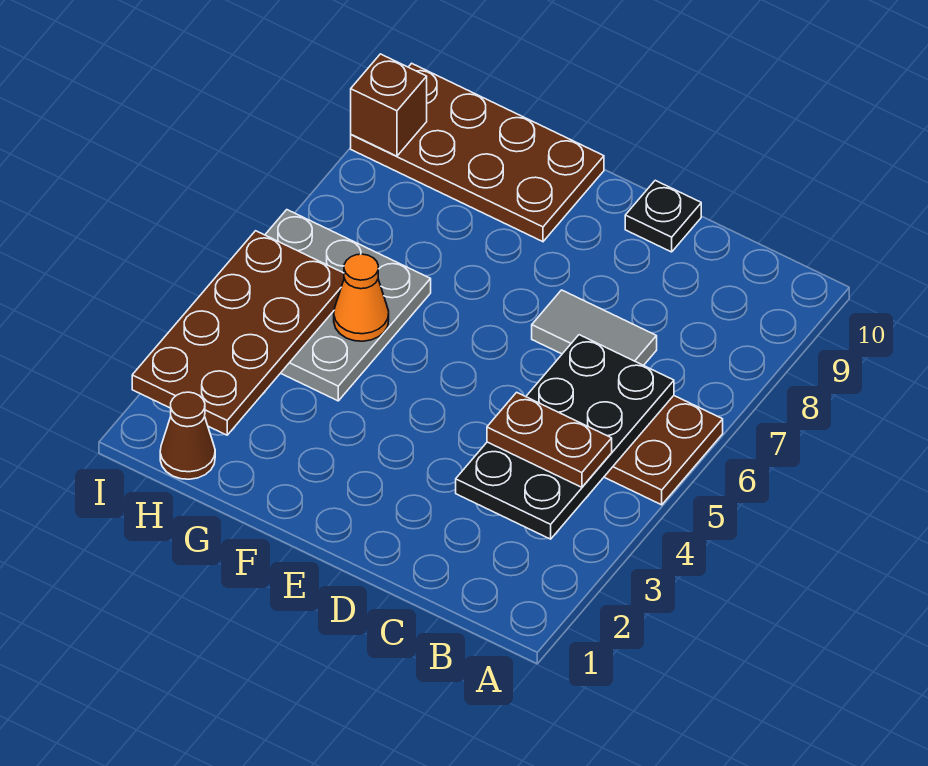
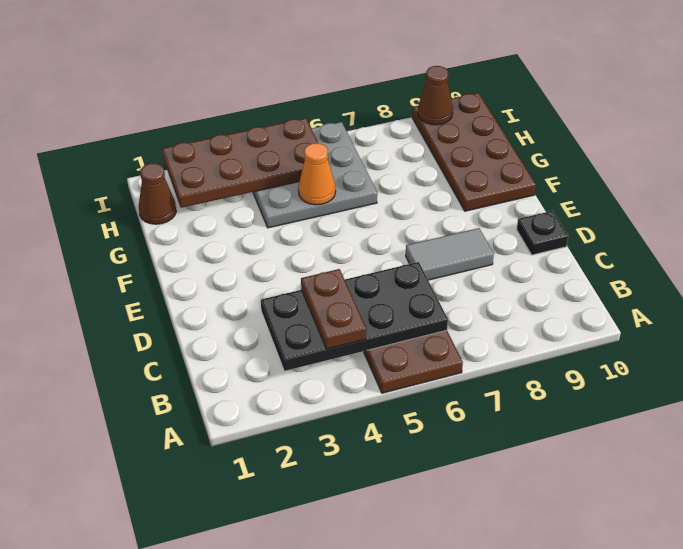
grey 1x2 tile [532,290,657,366] -> grey 1x2 tile turned to [406,228,494,280]
brown 1x1 brick [351,54,427,156] -> brown 1x1 cone [418,66,453,125]

